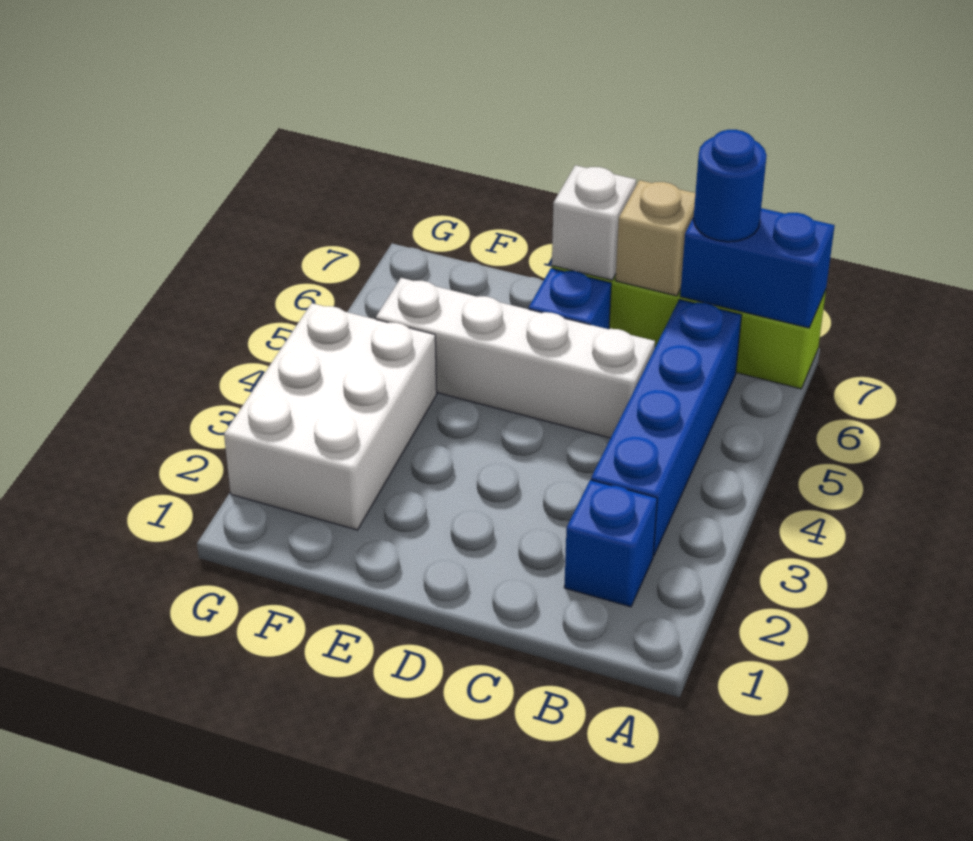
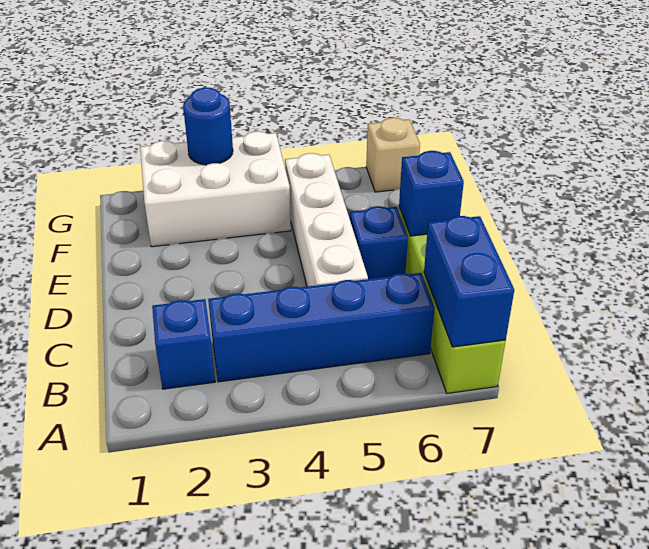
blue 1x1 round brick [693,130,767,242] -> blue 1x1 round brick moved to [183,88,233,165]
tan 1x1 brick [616,180,695,296] -> tan 1x1 brick moved to [366,118,420,192]
white 1x1 brick [552,165,636,280] -> blue 1x1 brick [399,151,464,236]

